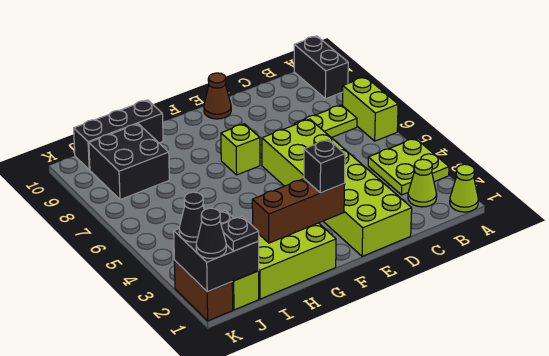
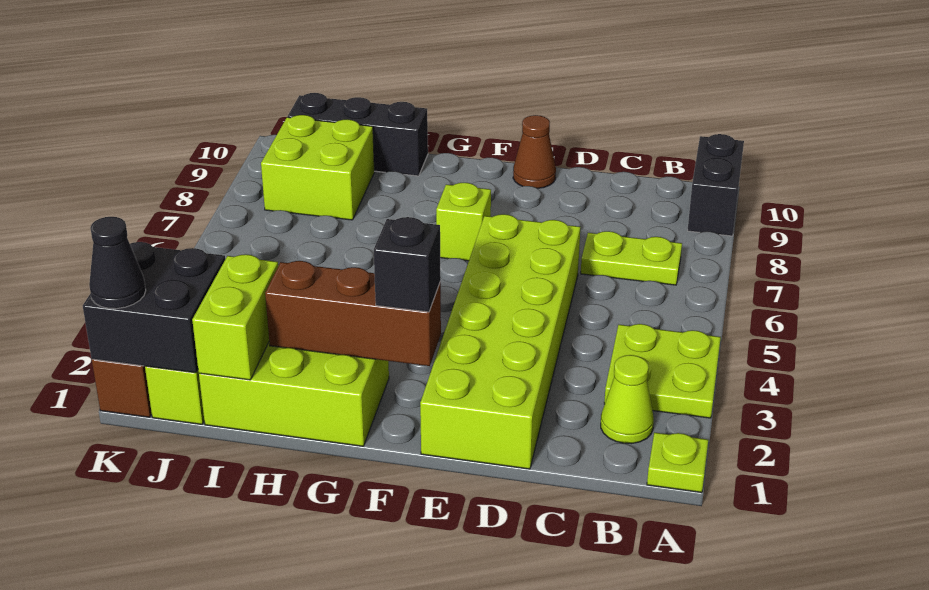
lime 1x1 cone [450,164,478,212] -> lime 1x1 plate [647,432,708,492]
lime 1x2 brick [342,77,398,141] -> lime 1x2 brick moved to [192,254,278,380]
black 2x2 brick [89,124,169,200] -> lime 2x2 brick [261,115,375,220]
black 1x1 plate [221,216,259,251] -> none
black 1x1 cone [179,192,204,242] -> none

